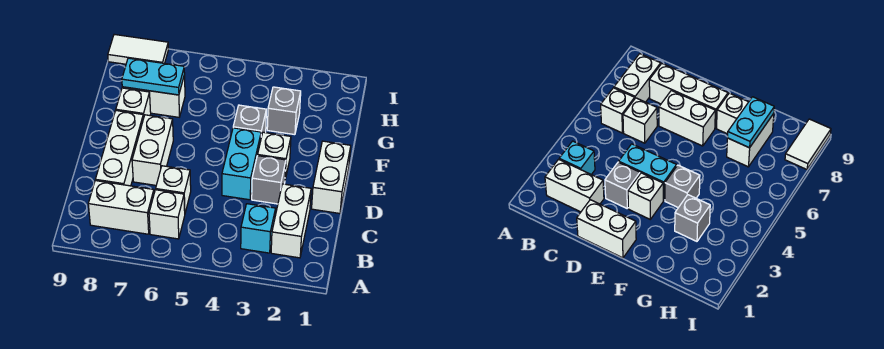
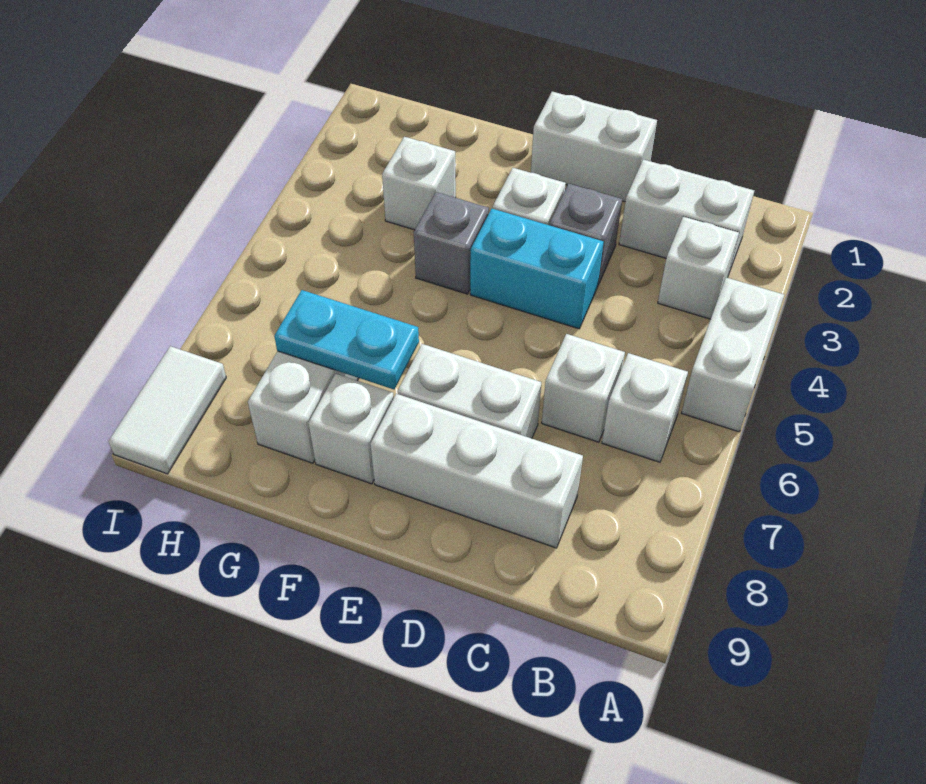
cyan 1x1 brick [241,204,276,253] -> white 1x1 brick [658,216,739,319]
white 1x2 brick [88,181,154,234] -> white 1x2 brick moved to [682,278,784,432]
grey 1x1 brick [267,87,301,135] -> white 1x1 brick [382,137,456,230]
cyan 1x2 plate [122,58,185,95] -> cyan 1x2 plate turned to [274,290,419,389]

